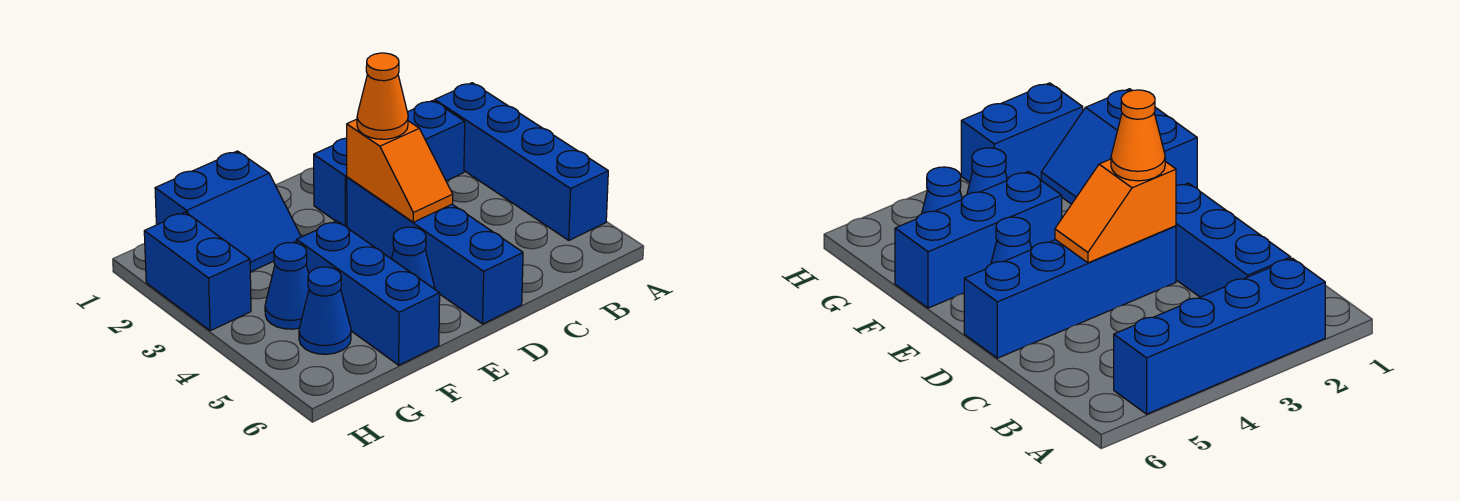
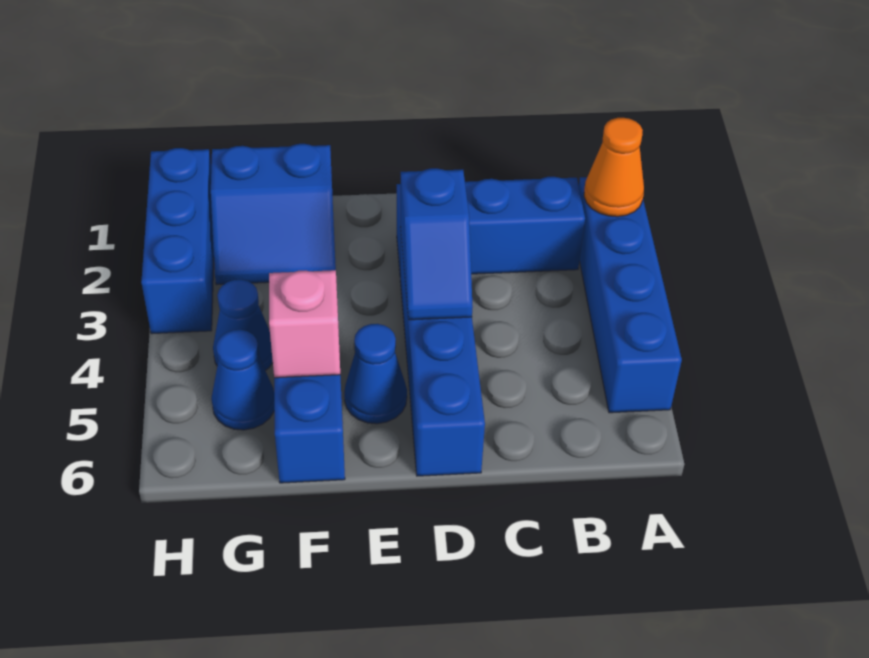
orange 1x2 slope [347,119,453,222] -> blue 1x2 slope [400,168,473,320]
orange 1x1 cone [357,53,408,139] -> orange 1x1 cone moved to [584,118,644,217]
none -> pink 1x1 brick [269,270,340,378]
blue 1x2 brick [144,212,251,331] -> blue 1x3 brick [141,148,214,334]

